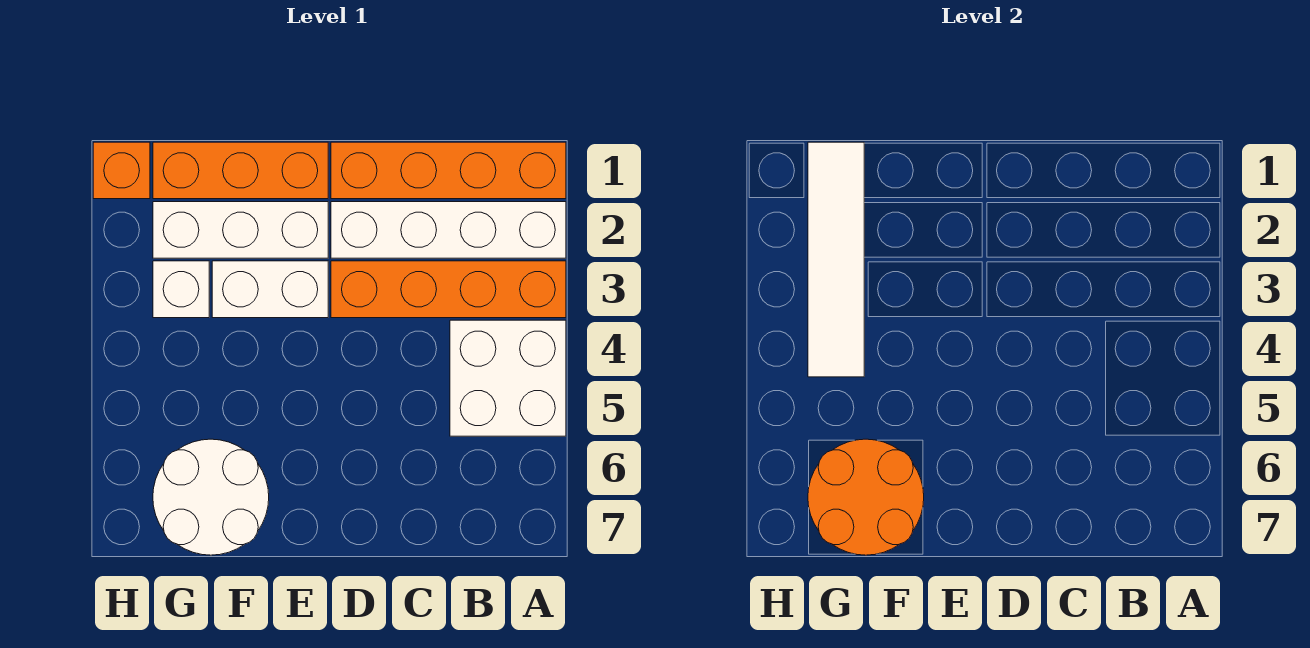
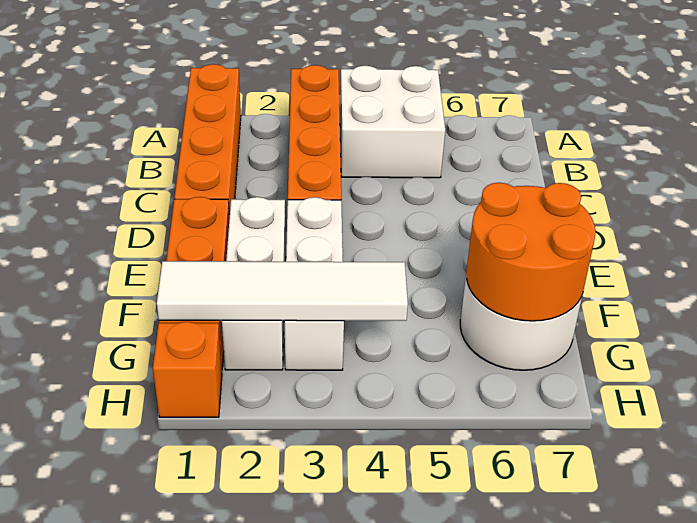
white 1x4 brick [331,202,566,258] -> none

